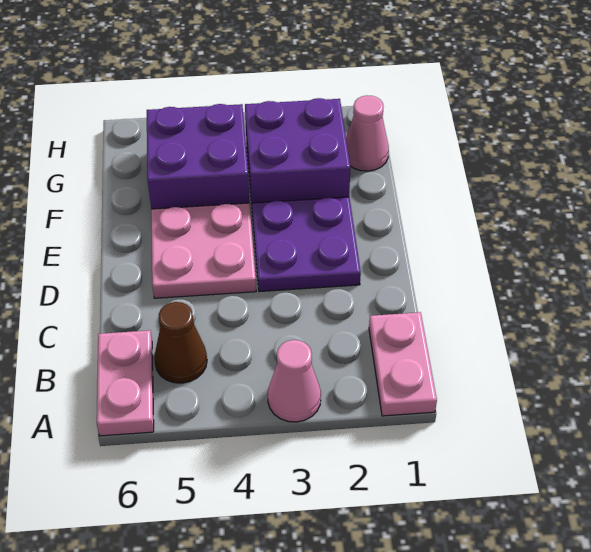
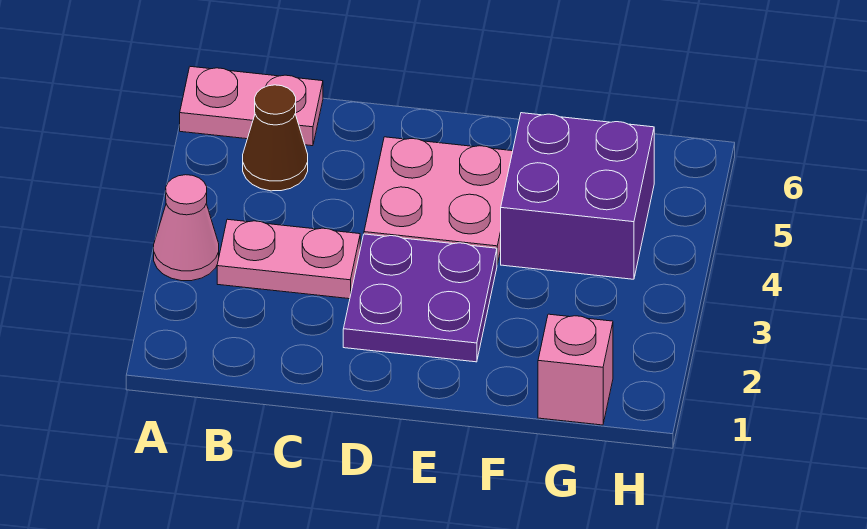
pink 1x2 plate [369,312,437,416] -> pink 1x2 plate moved to [217,219,360,299]
purple 2x2 brick [245,98,351,205] -> none
pink 1x1 cone [346,96,389,171] -> pink 1x1 brick [538,314,613,425]

